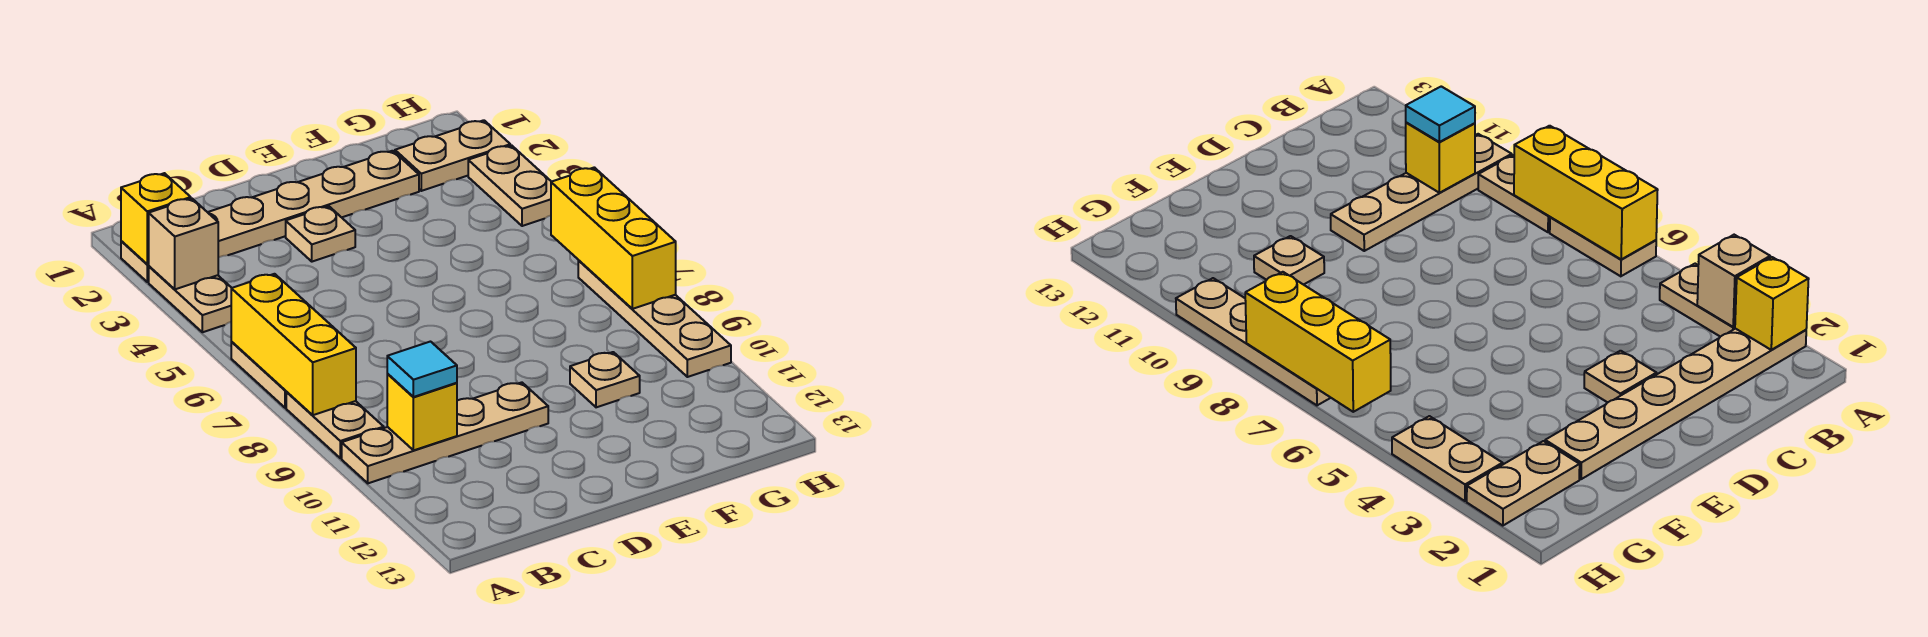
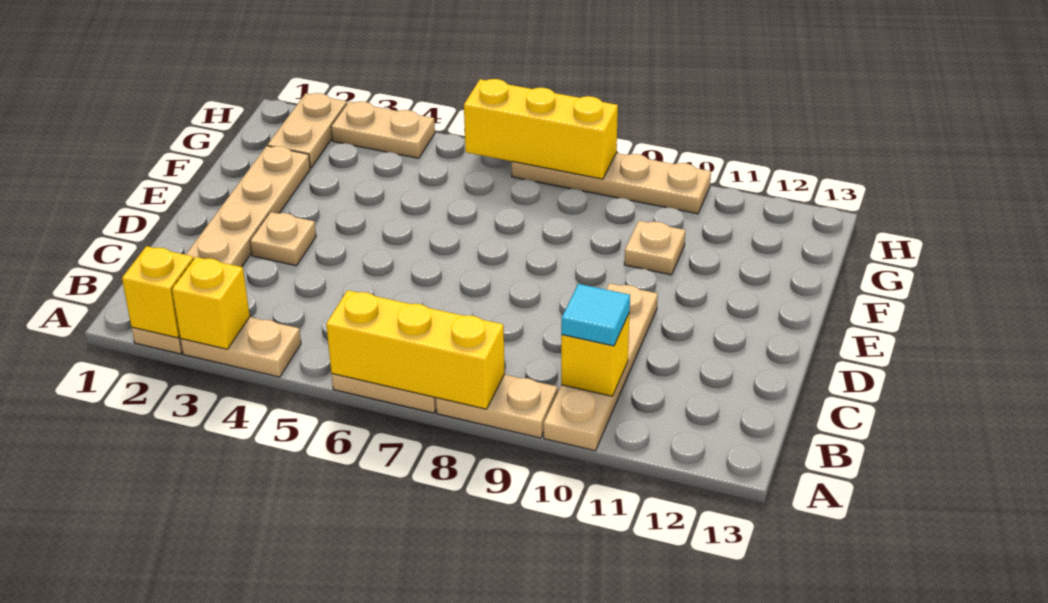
tan 1x1 brick [149,198,218,289] -> yellow 1x1 brick [172,257,250,349]

